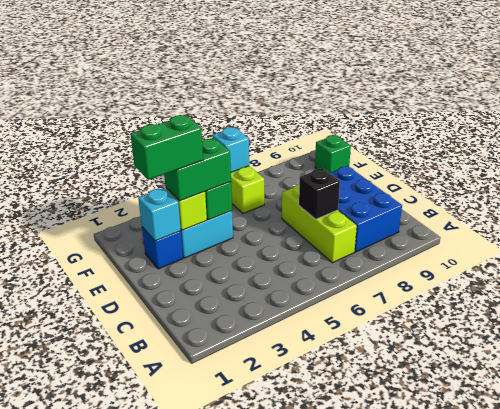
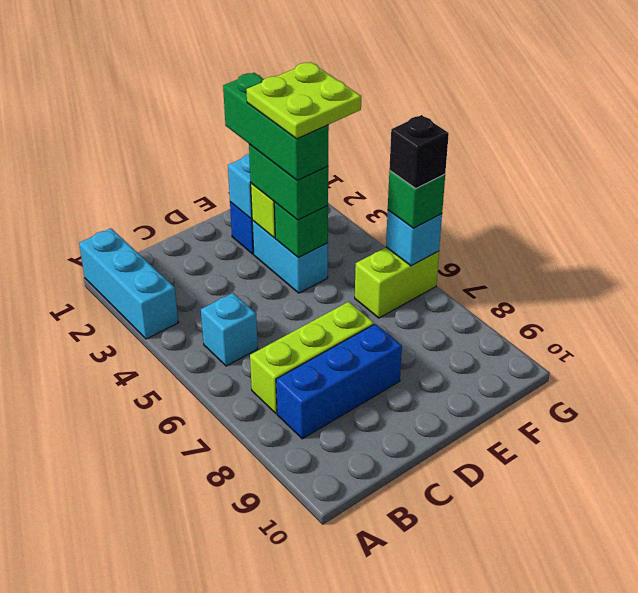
none -> cyan 1x3 brick [79,228,178,339]
none -> cyan 1x1 brick [201,293,258,366]
blue 2x3 brick [330,166,402,252] -> blue 1x3 brick [276,324,402,439]
black 1x1 brick [299,168,340,219] -> black 1x1 brick moved to [389,115,449,189]
green 1x2 brick [130,115,203,180] -> green 1x3 brick [223,73,329,180]
none -> lime 2x2 plate [246,62,361,139]
green 1x1 brick [315,135,351,173] -> green 1x1 brick moved to [388,171,445,228]

